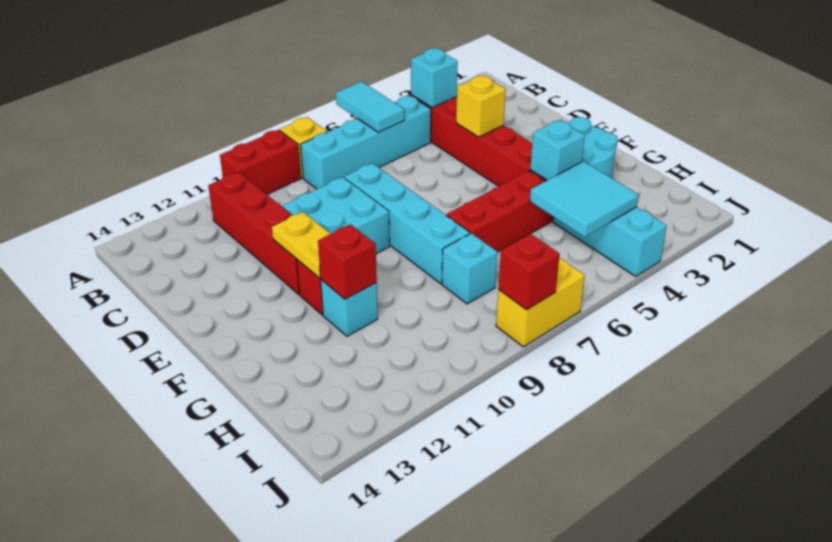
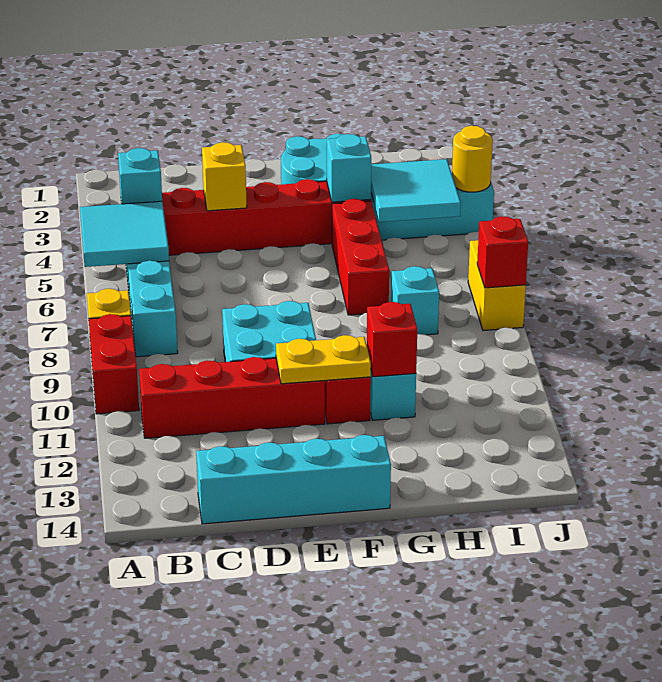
cyan 1x2 tile [336,82,404,132] -> cyan 2x2 tile [80,201,169,267]
cyan 1x4 brick [344,163,470,284] -> cyan 1x4 brick moved to [196,435,391,524]
none -> yellow 1x1 round brick [452,126,493,192]

